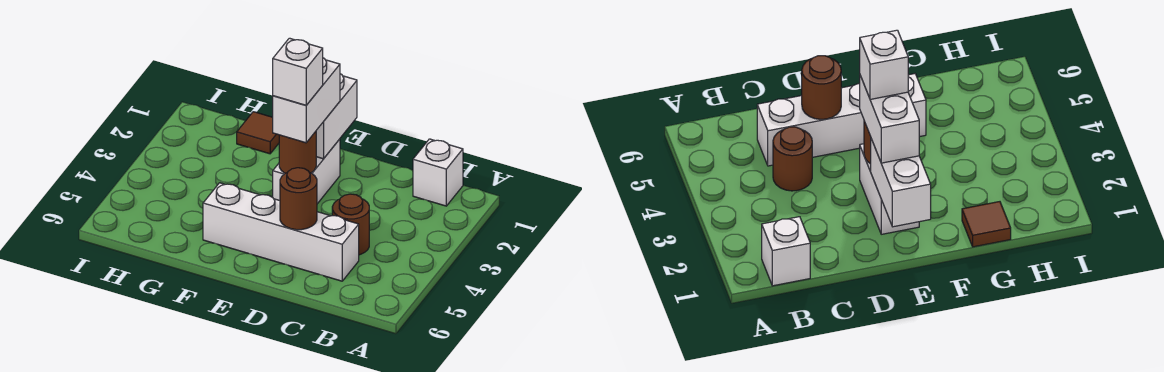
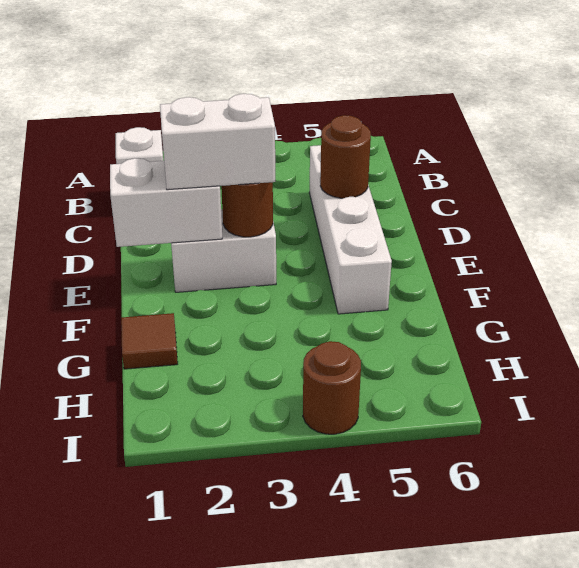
brown 1x1 round brick [332,194,369,255] -> brown 1x1 round brick moved to [303,341,361,434]
white 1x1 brick [273,38,323,105] -> none

